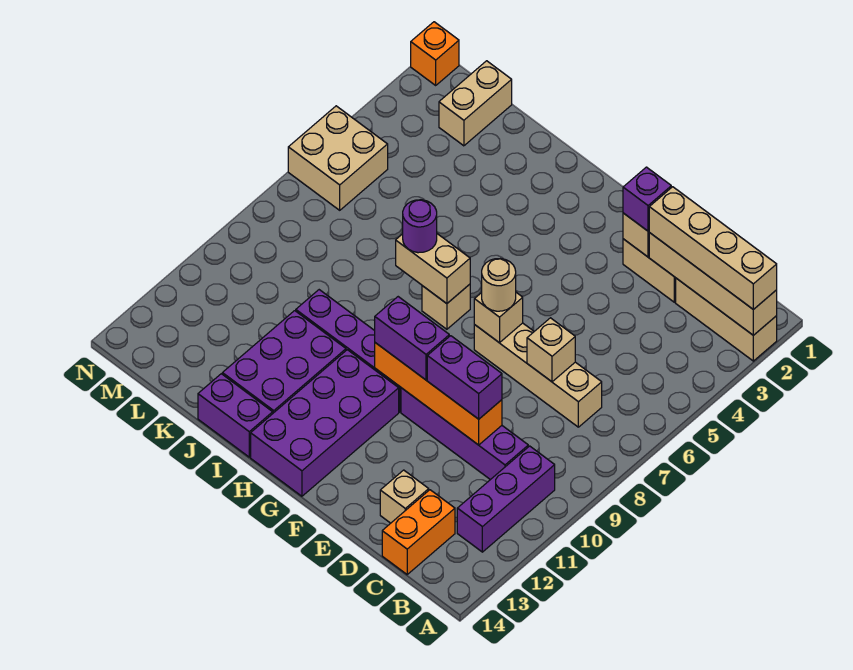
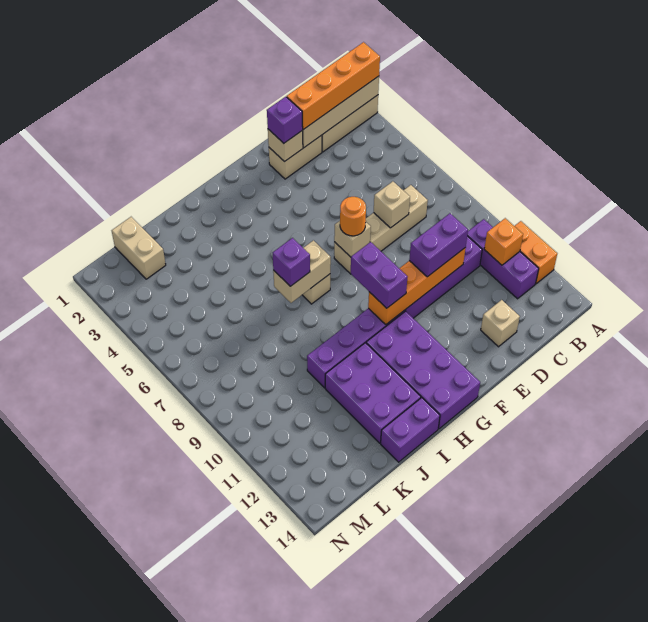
tan 1x4 brick [649,187,777,310] -> orange 1x4 brick [287,42,380,129]
orange 1x2 brick [382,490,455,574] -> orange 1x2 brick moved to [515,221,557,284]
tan 1x1 round brick [482,259,516,311] -> orange 1x1 round brick [340,197,366,236]
purple 1x2 brick [375,297,449,380] -> purple 1x2 brick turned to [351,242,407,308]
purple 1x1 round brick [403,200,437,253] -> purple 1x1 brick [273,238,310,286]
tan 2x2 brick [288,106,388,210] -> none
orange 1x1 brick [411,22,459,85] -> orange 1x1 brick moved to [484,218,523,265]

